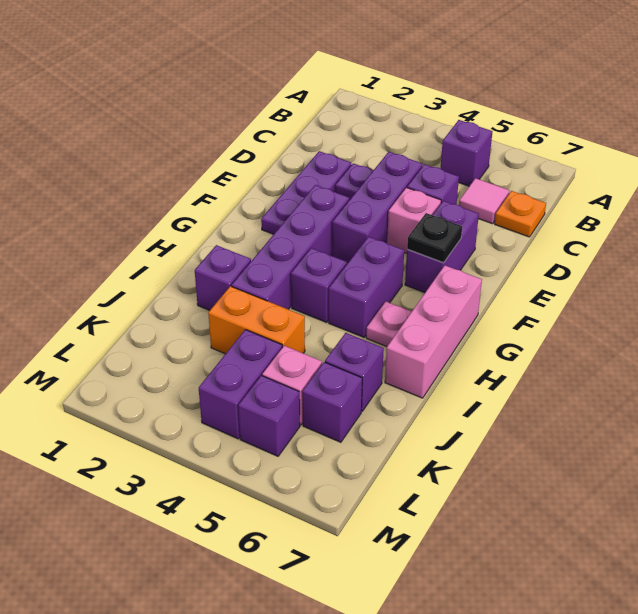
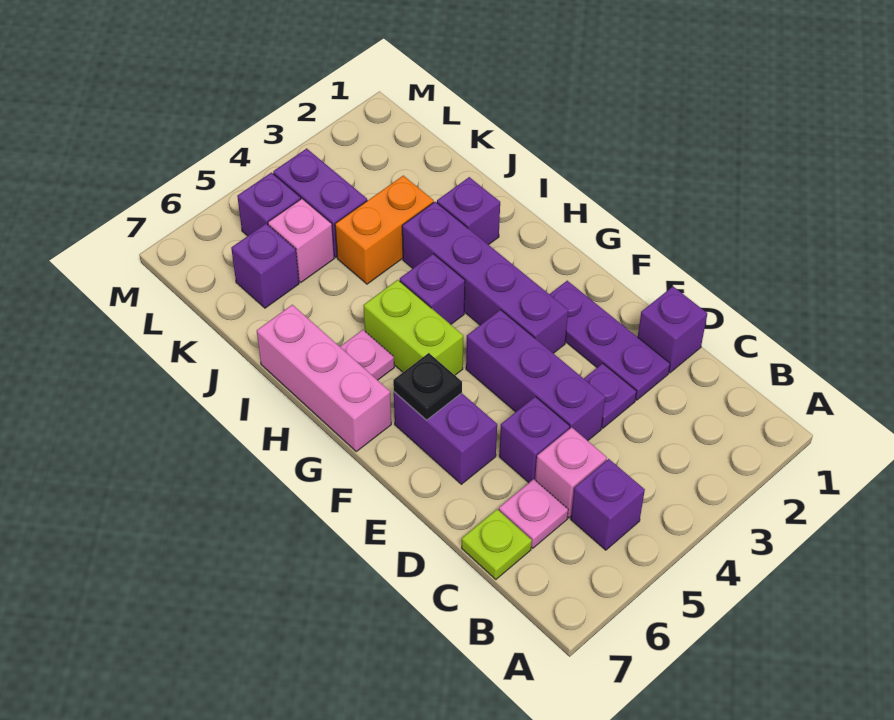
pink 1x1 tile [459,178,510,224] -> pink 1x1 plate [499,479,568,548]
orange 1x1 plate [495,191,546,237] -> lime 1x1 plate [462,509,532,579]
pink 1x1 brick [387,188,441,253] -> pink 1x1 brick moved to [535,427,607,518]
purple 1x2 brick [329,237,404,337] -> lime 1x2 brick [363,280,463,375]
purple 1x1 brick [325,333,384,411] -> purple 1x1 brick moved to [638,287,707,373]

